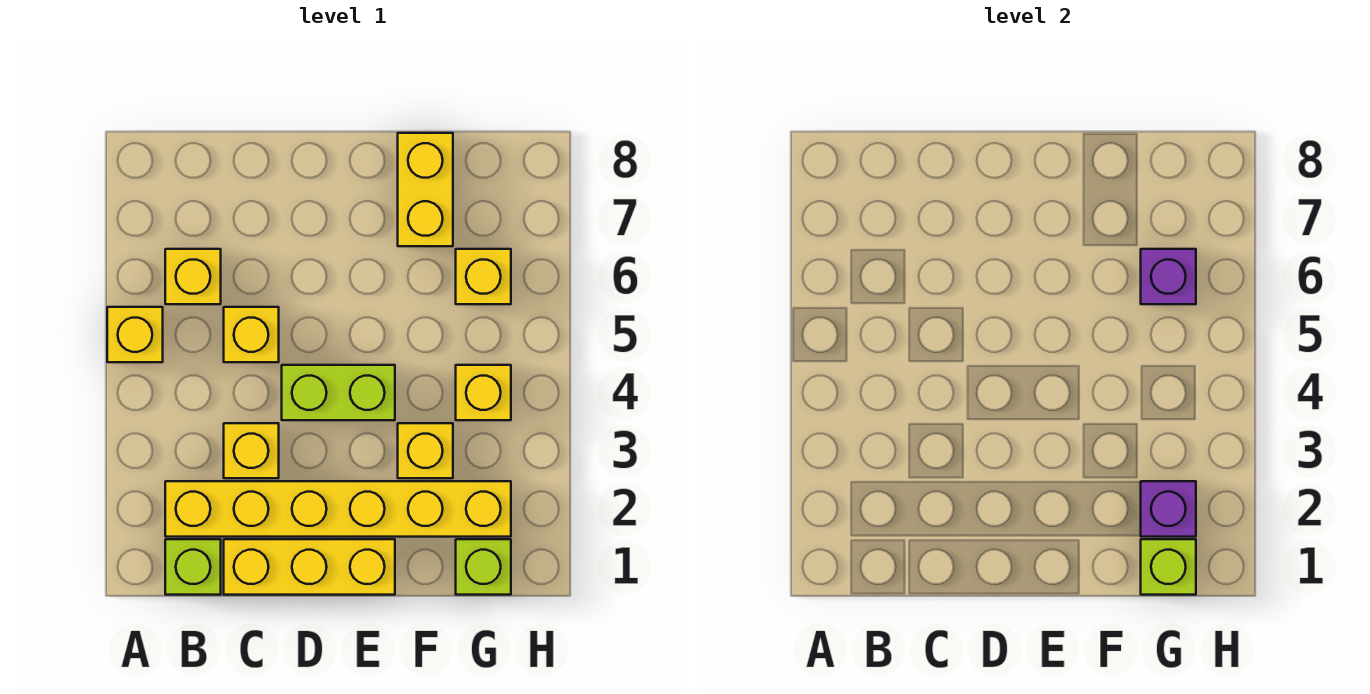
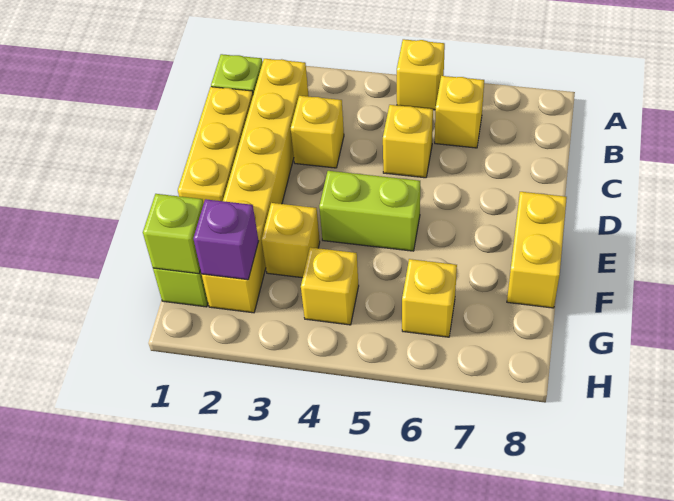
lime 1x2 brick [282,365,395,420] -> lime 1x2 brick turned to [319,171,420,251]
yellow 1x2 brick [398,133,453,246] -> yellow 1x2 brick turned to [507,192,567,308]
purple 1x1 brick [1141,249,1196,304] -> none

